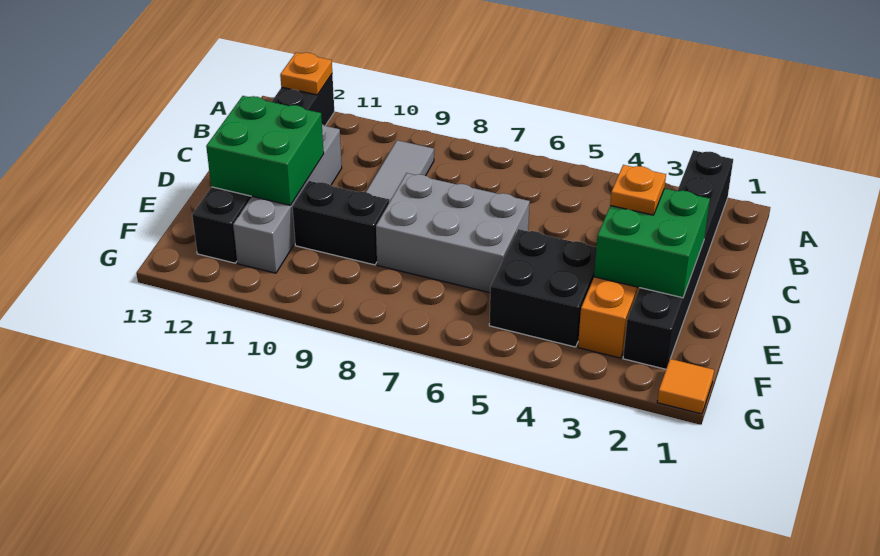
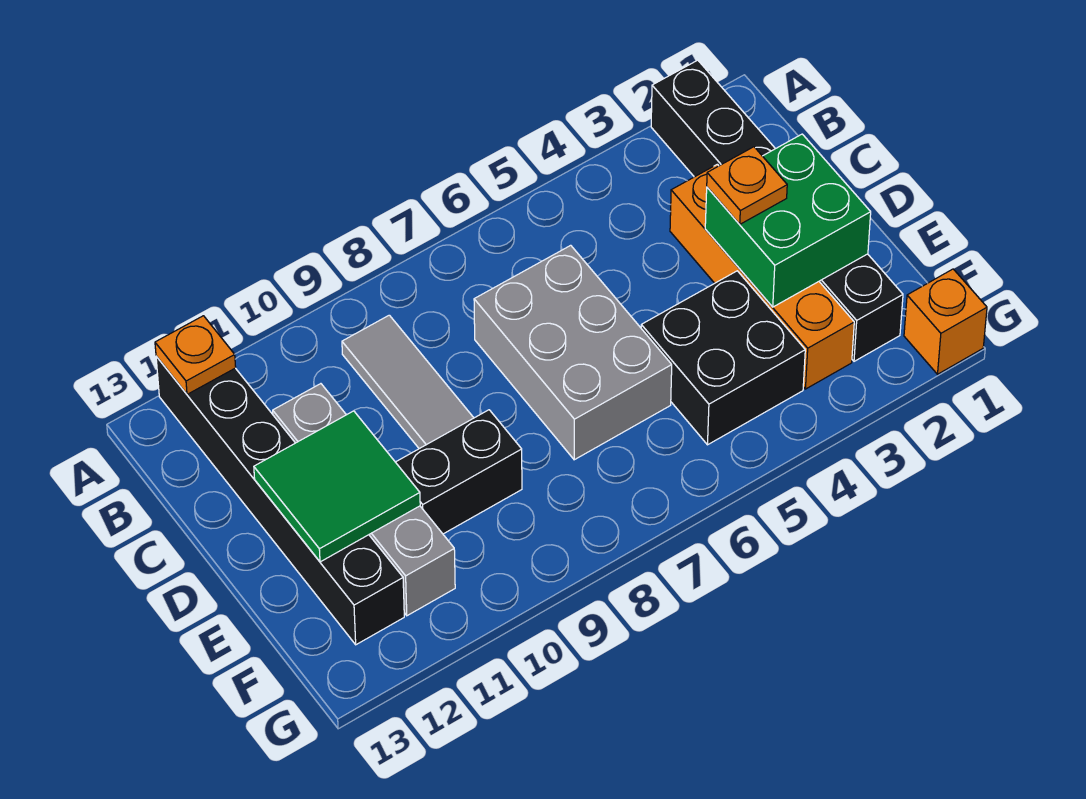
grey 2x3 brick [376,173,530,293] -> grey 2x3 brick turned to [474,245,672,460]
green 2x2 brick [206,96,324,205] -> green 2x2 tile [254,411,420,562]
orange 1x1 tile [657,359,714,414] -> orange 1x1 brick [904,269,987,374]

